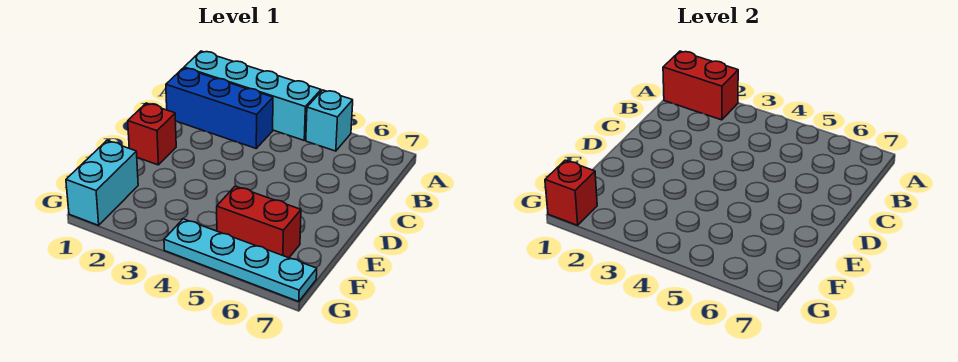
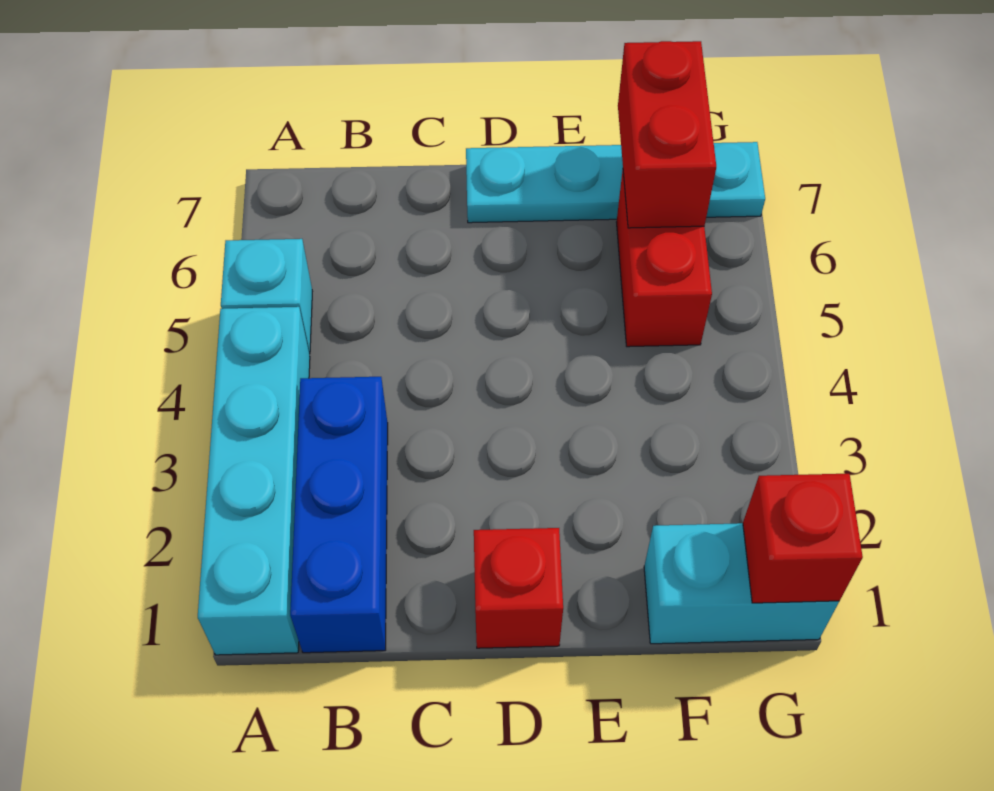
red 1x2 brick [663,51,738,120] -> red 1x2 brick moved to [618,41,716,228]
cyan 1x4 plate [164,219,317,302] -> cyan 1x4 plate turned to [466,142,765,223]

